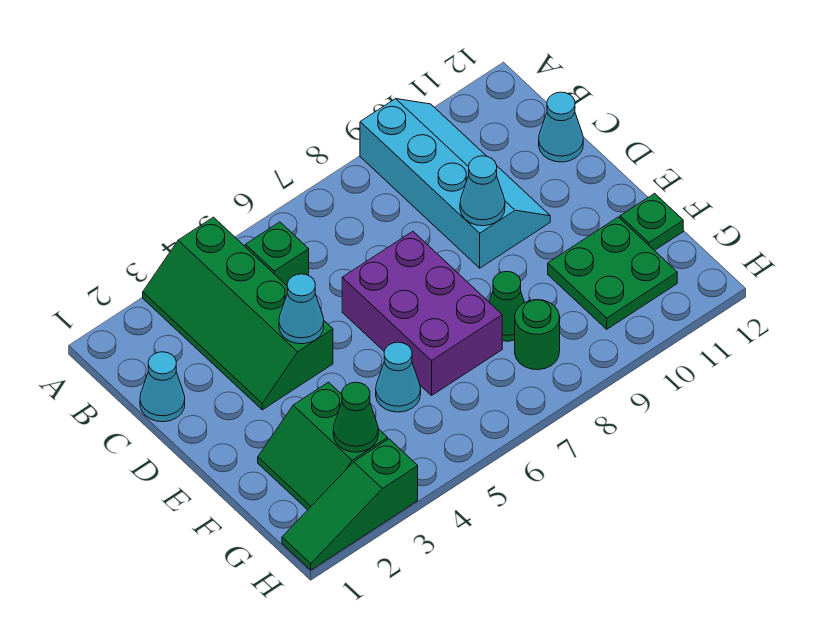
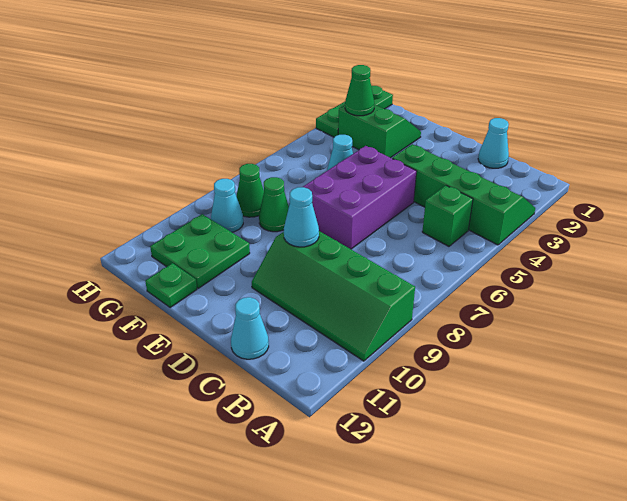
cyan 2x4 slope [360,99,550,268] -> green 2x4 slope [252,231,415,361]
cyan 1x1 cone [279,274,324,344] -> cyan 1x1 cone moved to [211,179,243,232]
purple 2x3 brick [342,231,502,395] -> purple 2x3 brick turned to [303,146,417,249]
green 1x1 round brick [515,300,560,370] -> green 1x1 cone [236,164,264,217]
green 1x3 slope [282,439,418,570] -> green 1x3 plate [316,86,393,137]

